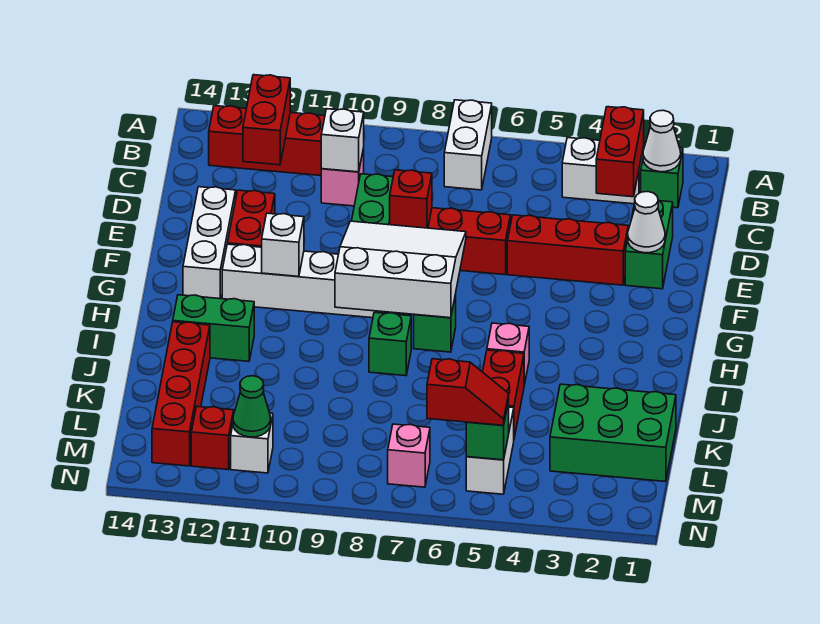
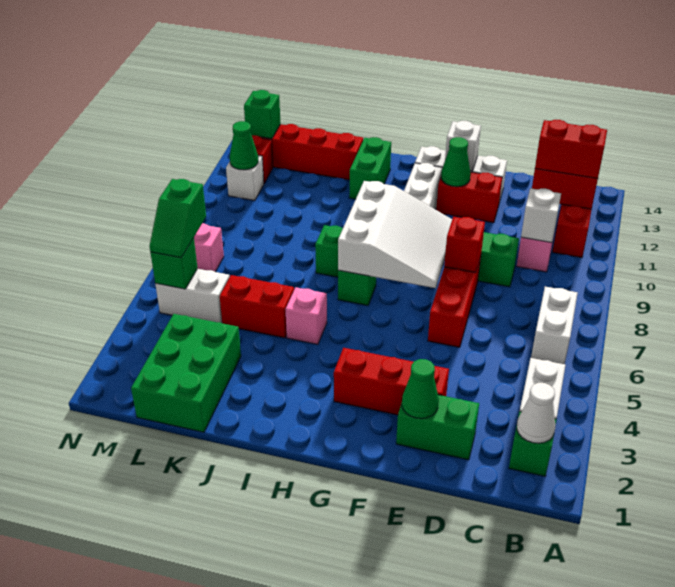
white 1x2 brick [444,100,492,190] -> white 1x2 brick turned to [531,287,578,364]
red 1x2 brick [596,107,644,197] -> red 1x2 brick moved to [535,120,607,179]
white 1x1 cone [628,192,665,253] -> green 1x1 cone [402,359,439,419]
red 1x3 brick [507,215,628,285] -> red 1x3 brick turned to [334,348,449,415]
none -> green 1x1 cone [441,137,470,187]
white 1x1 brick [262,213,304,277] -> white 1x1 brick moved to [445,121,481,171]
red 1x2 slope [427,359,509,425] -> green 1x2 slope [149,179,206,258]
none -> green 1x1 brick [244,90,281,139]

